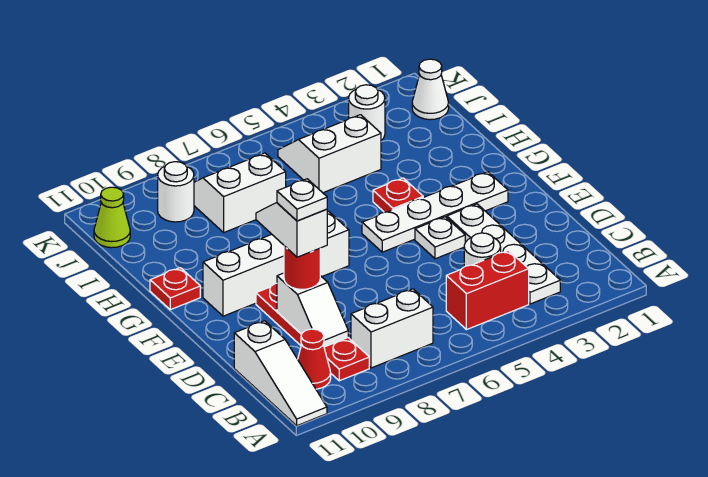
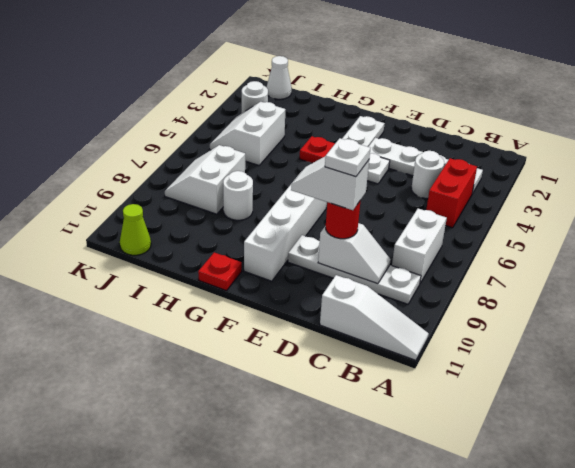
red 1x4 plate [256,283,369,381] -> white 1x4 plate [288,235,421,304]
red 1x1 cone [298,329,331,389] -> none
white 1x1 round brick [158,162,194,222] -> white 1x1 round brick moved to [223,171,253,220]

